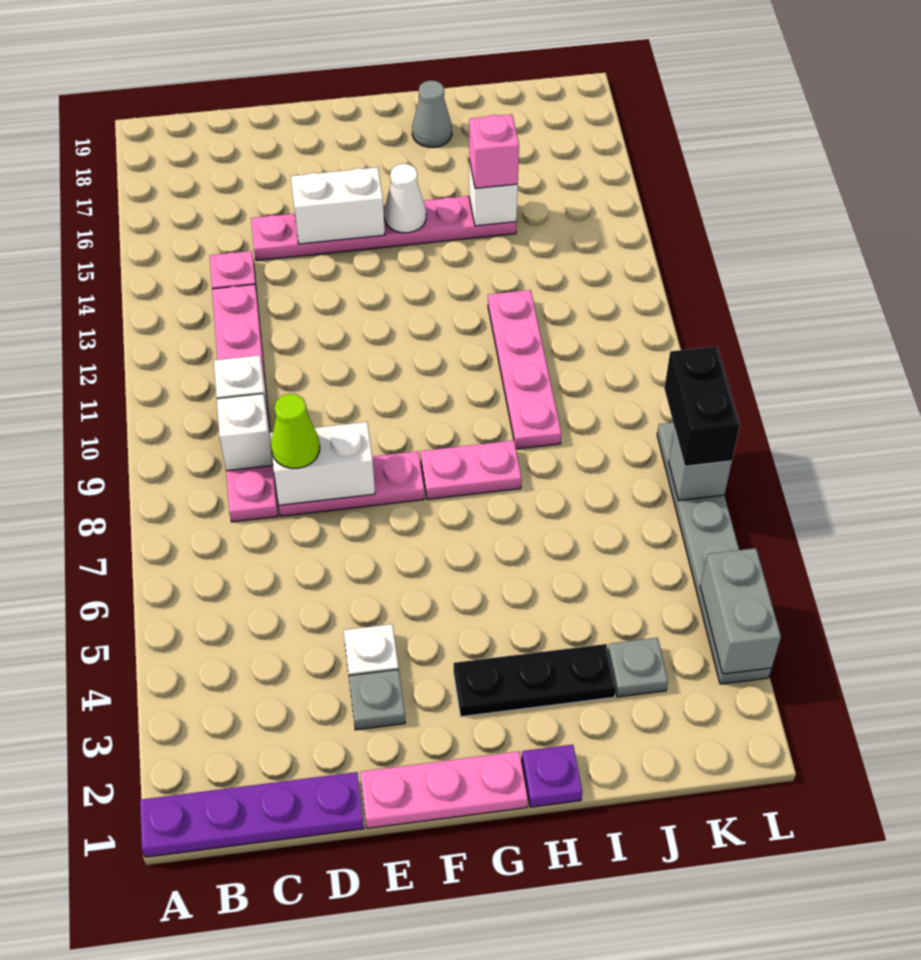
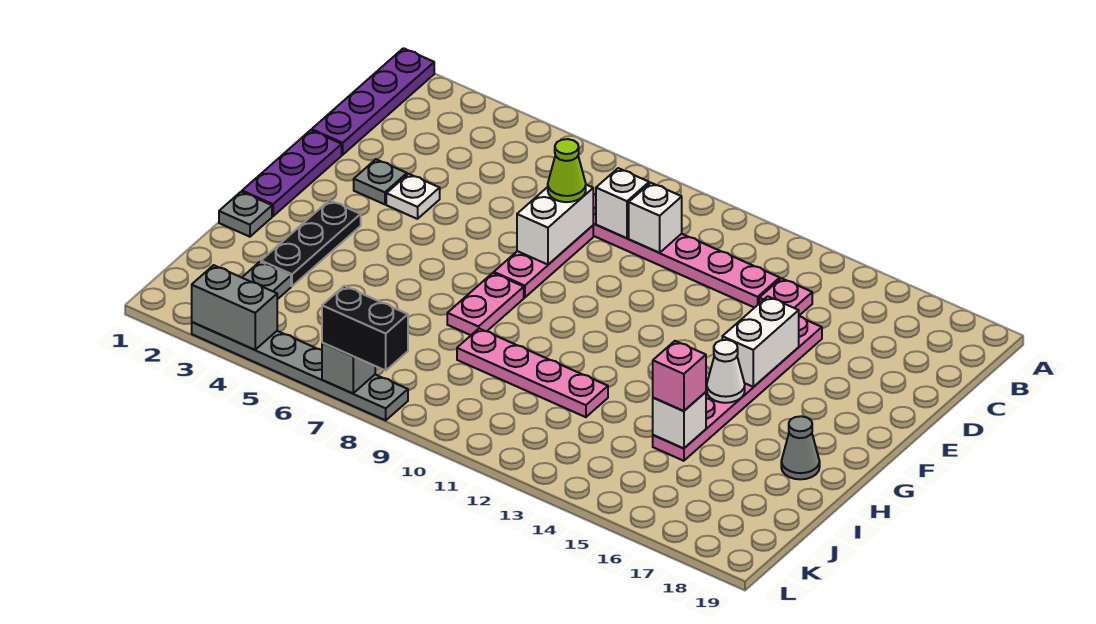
pink 1x3 plate [360,751,528,828] -> purple 1x3 plate [242,130,342,216]
purple 1x1 plate [522,745,582,807] -> grey 1x1 plate [219,192,272,237]

